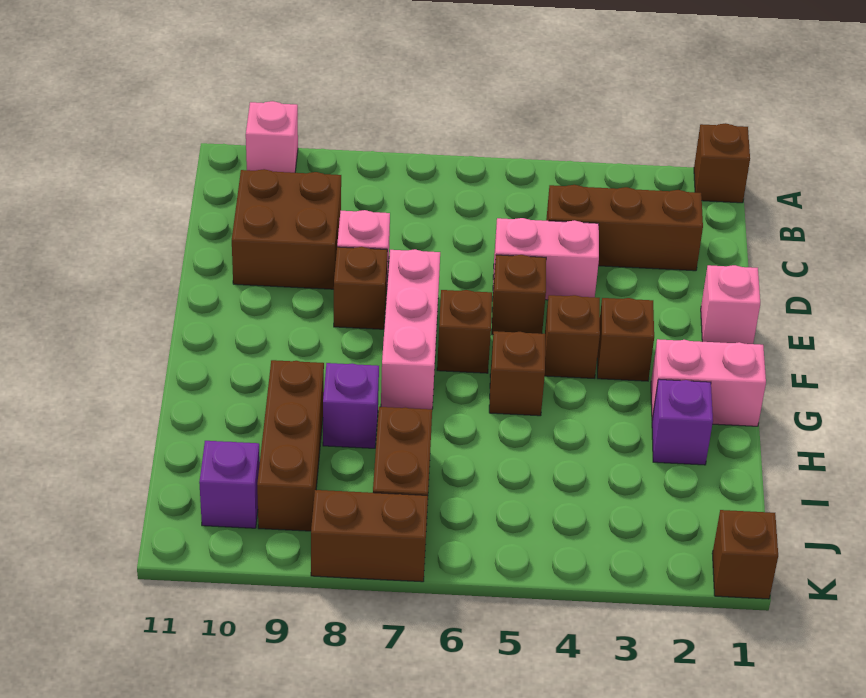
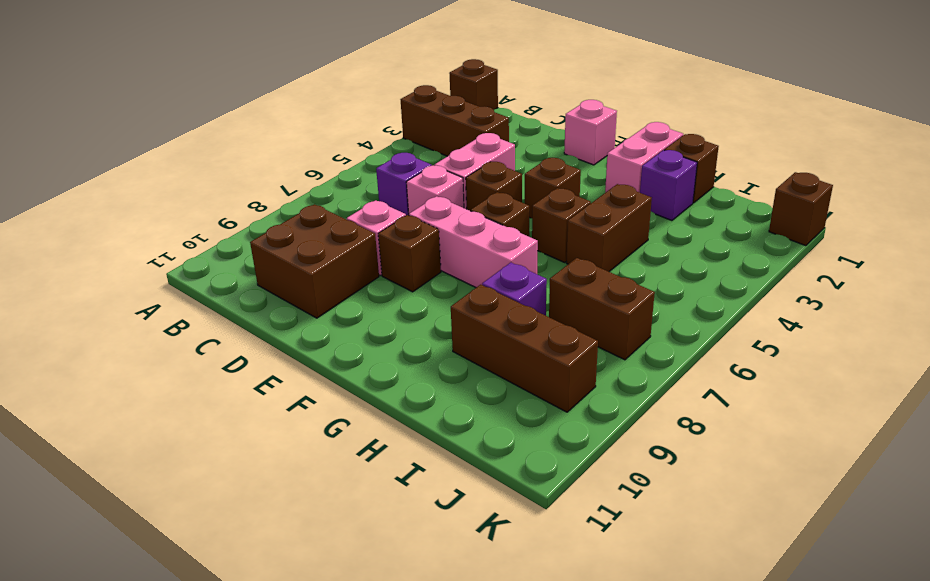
pink 1x1 brick [246,101,298,173] -> pink 1x1 brick moved to [406,165,464,213]
brown 1x3 brick [546,185,703,271] -> brown 1x3 brick turned to [400,85,509,156]
brown 1x1 brick [597,298,654,381] -> brown 1x1 brick moved to [664,134,719,203]
purple 1x1 brick [199,441,260,528] -> purple 1x1 brick moved to [376,153,432,215]
brown 1x2 brick [311,490,428,582] -> brown 1x2 brick moved to [566,184,652,272]

